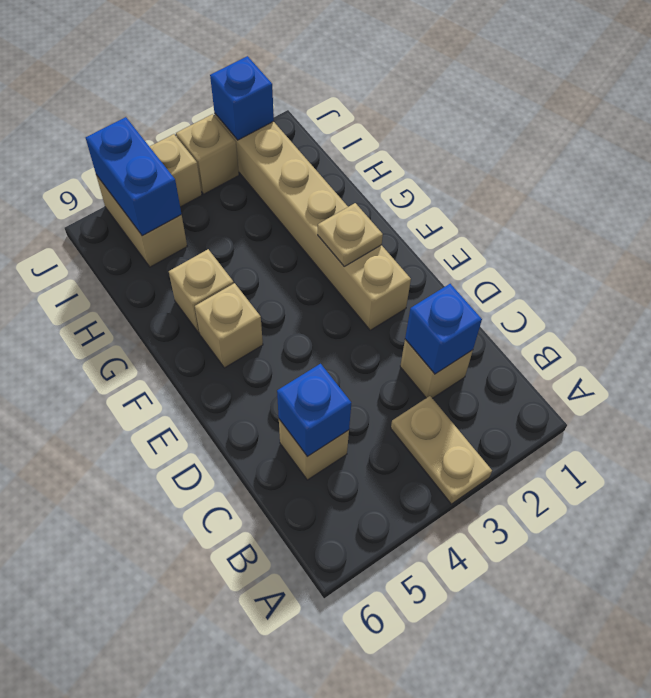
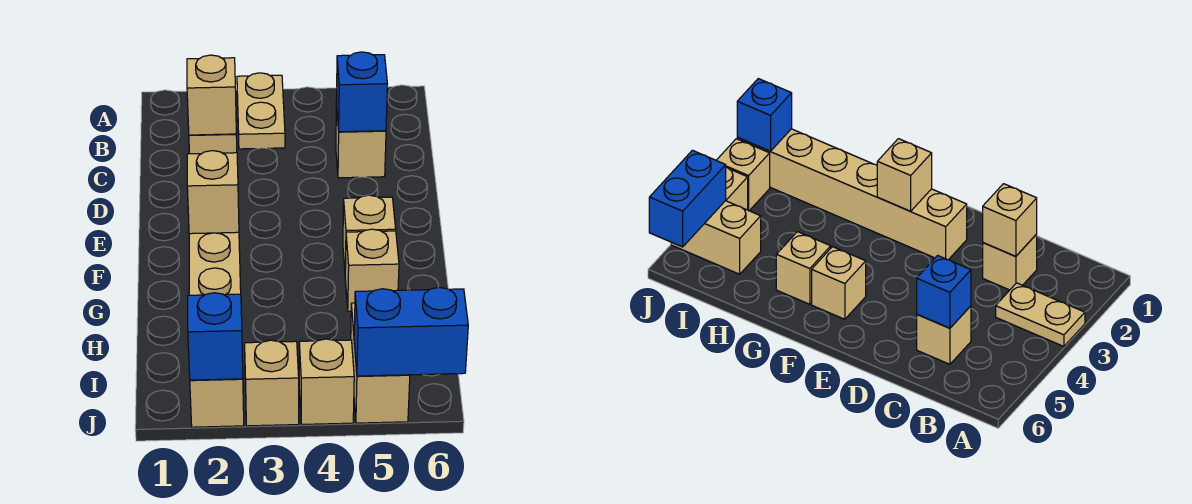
blue 1x1 brick [405,284,482,374] -> tan 1x1 brick [187,55,236,135]
tan 1x1 plate [318,203,383,266] -> tan 1x1 brick [187,151,239,234]
blue 1x2 brick [86,117,182,236] -> blue 1x2 brick turned to [354,287,468,376]

